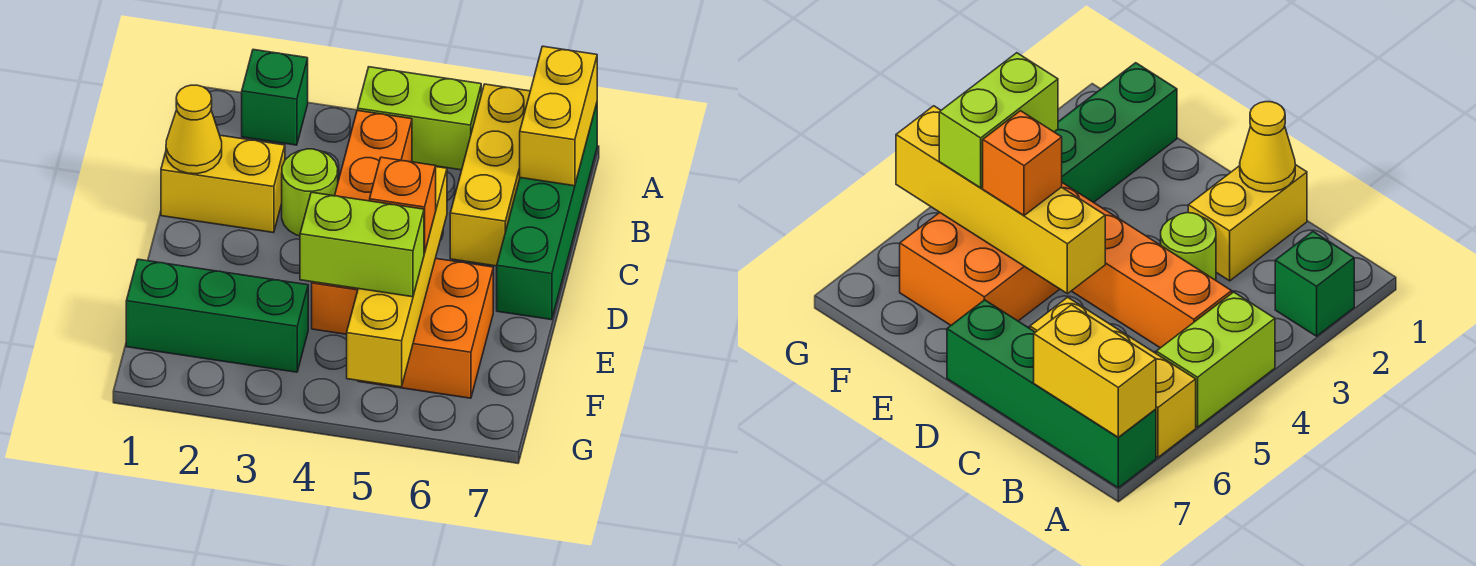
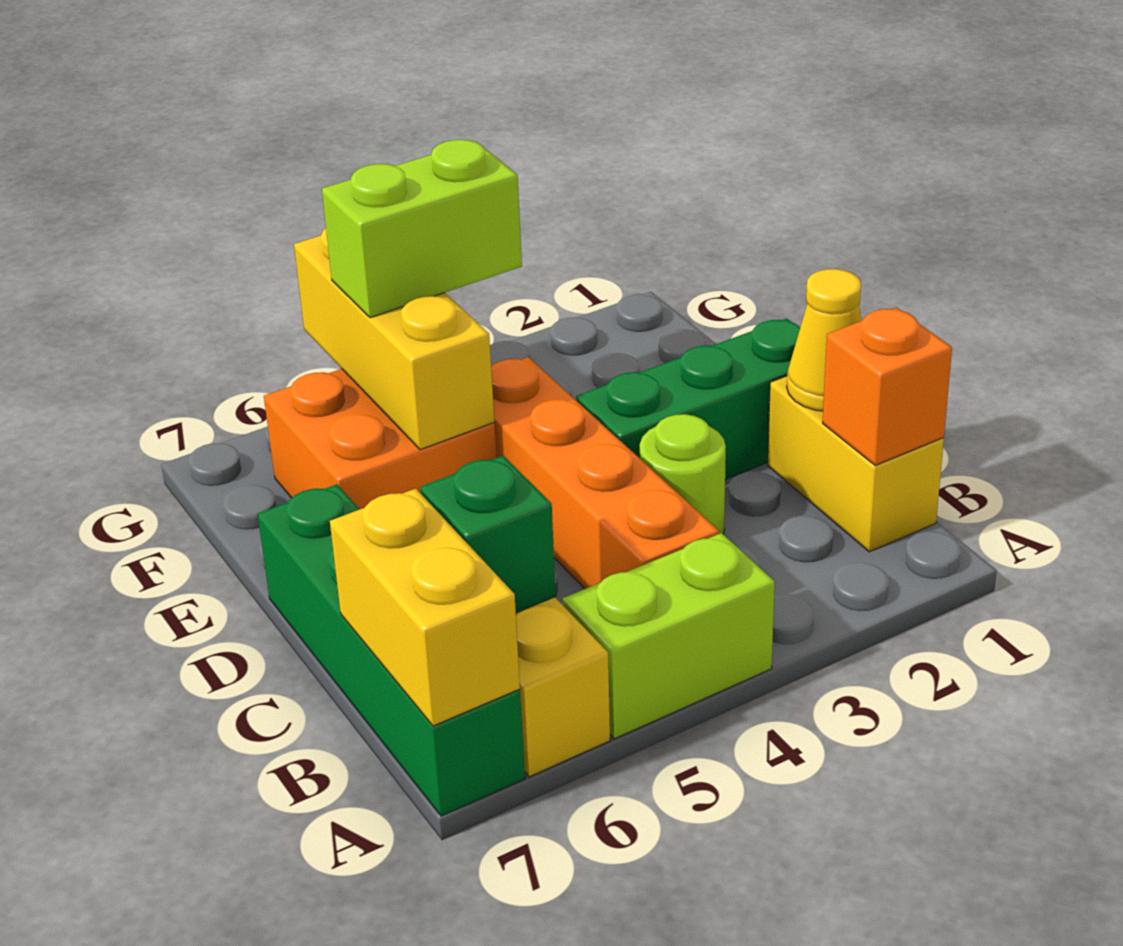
green 1x1 brick [242,50,308,145] -> green 1x1 brick moved to [420,456,556,613]
yellow 1x2 brick [161,135,285,233] -> yellow 1x2 brick turned to [768,376,944,552]
yellow 1x4 brick [347,167,447,387] -> yellow 1x3 brick [294,228,494,450]
orange 1x1 brick [370,157,436,253] -> orange 1x1 brick moved to [823,308,952,465]
green 1x3 brick [126,259,308,372] -> green 1x3 brick moved to [576,318,800,479]

